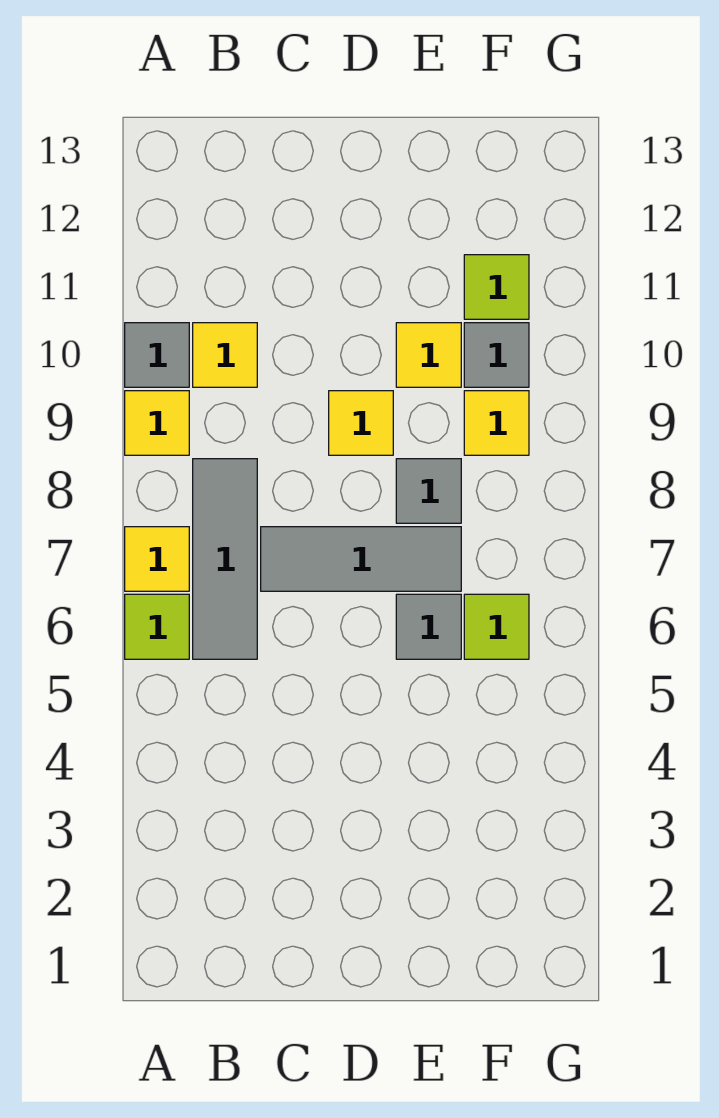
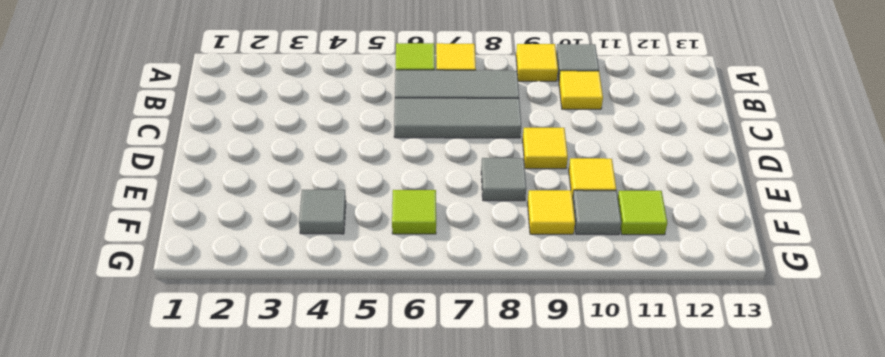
grey 1x3 tile [261,527,461,591] -> grey 1x3 tile turned to [394,98,521,138]
grey 1x1 tile [396,594,461,659] -> grey 1x1 tile moved to [299,190,346,234]

